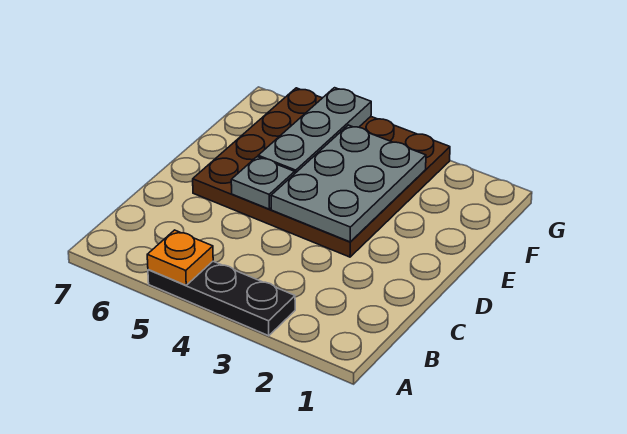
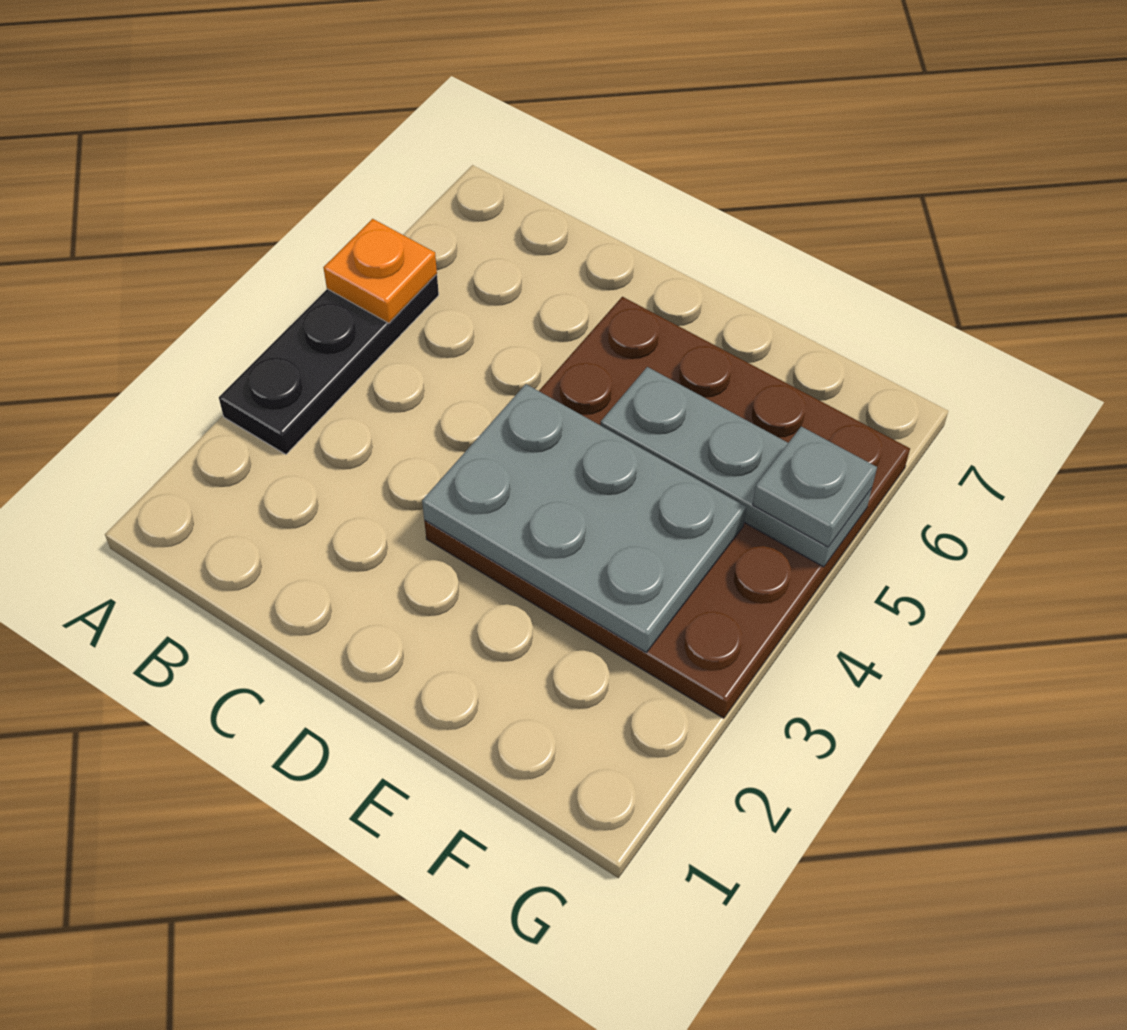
grey 1x1 plate [231,157,295,209] -> grey 1x1 plate moved to [753,427,877,547]

